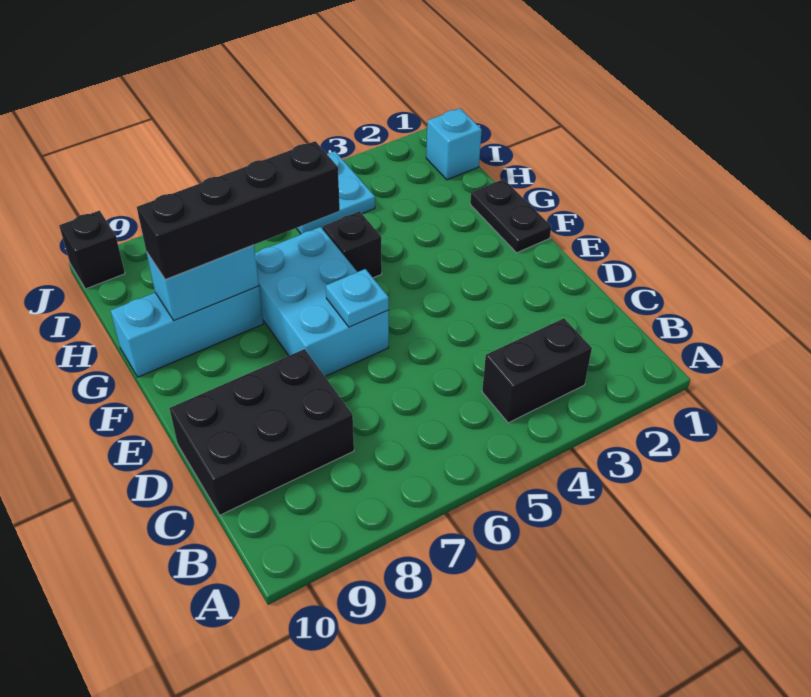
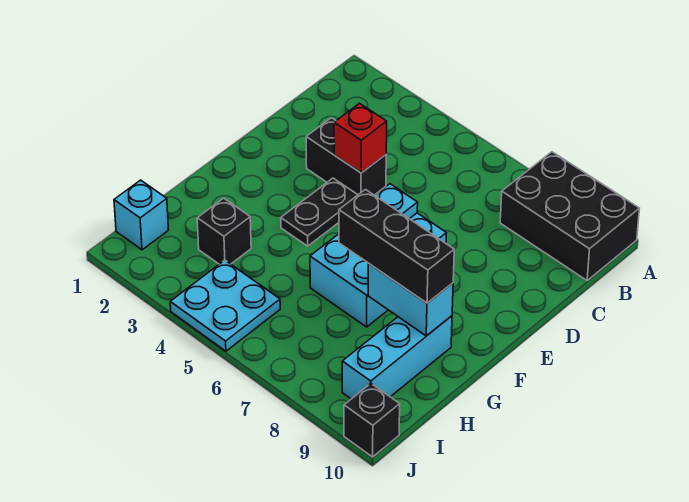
black 1x2 brick [482,318,592,423] -> black 1x2 brick moved to [306,118,386,195]
black 2x3 brick [169,349,354,515] -> black 2x3 brick moved to [500,152,639,280]
none -> red 1x1 brick [334,103,387,173]
black 1x2 plate [470,179,551,253] -> black 1x2 plate moved to [281,178,358,246]
black 1x1 brick [323,211,382,278] -> black 1x1 brick moved to [197,198,251,264]
black 1x4 brick [137,141,340,280] -> black 1x3 brick [339,189,454,303]
cyan 1x3 brick [110,286,264,377] -> cyan 1x3 brick turned to [342,316,452,399]

